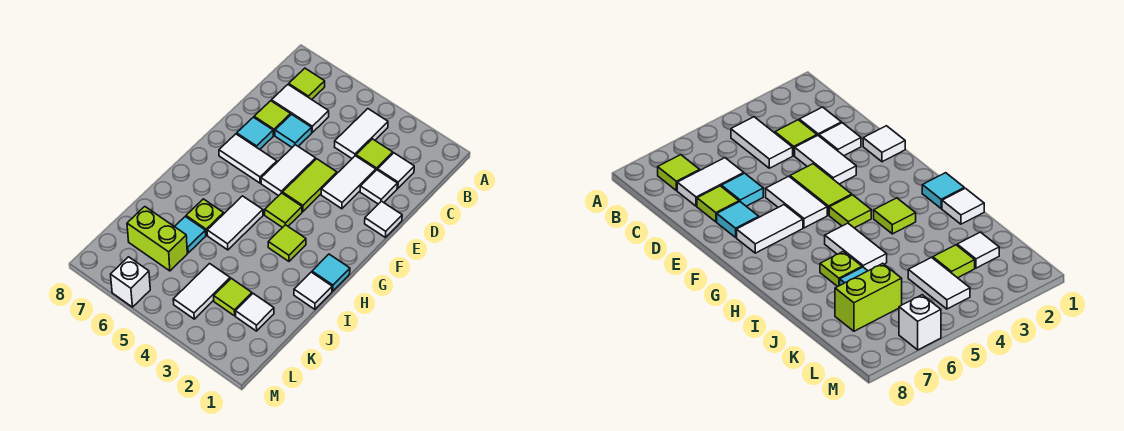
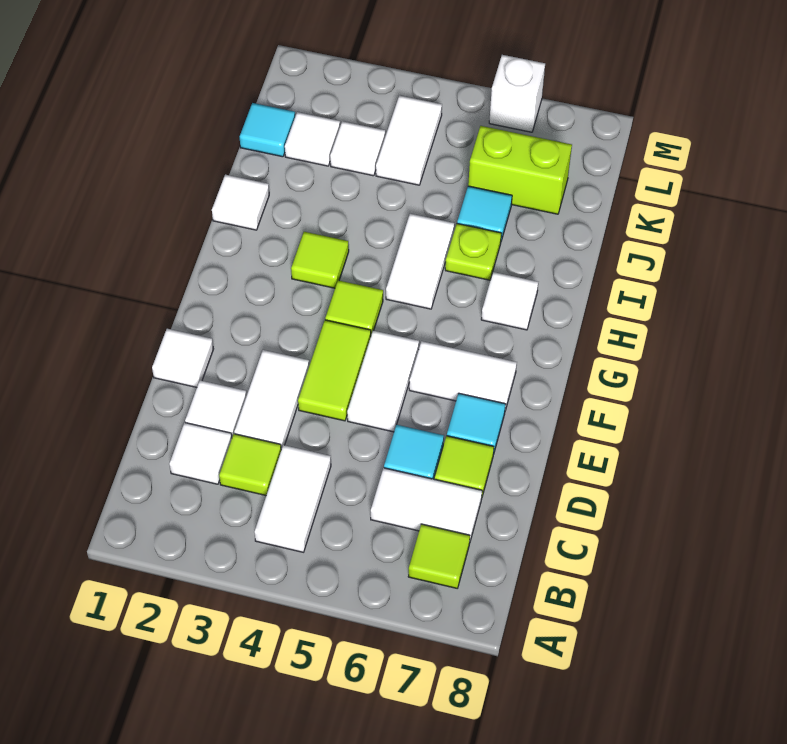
cyan 1x1 tile [312,254,350,291] -> cyan 1x1 tile moved to [240,103,295,157]
none -> white 1x1 tile [481,272,538,330]
lime 1x1 tile [214,278,252,316] -> white 1x1 tile [330,121,385,176]

